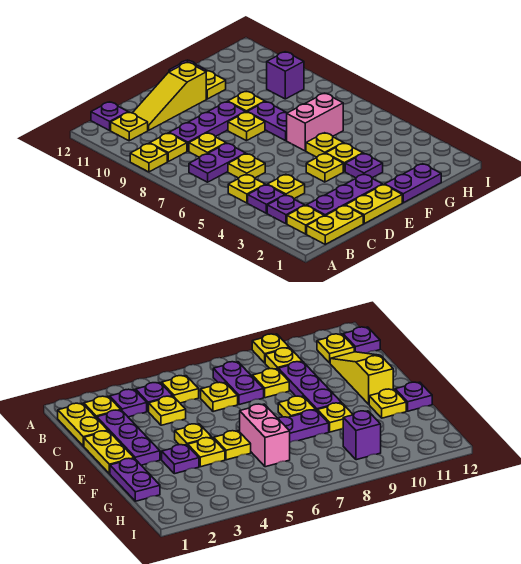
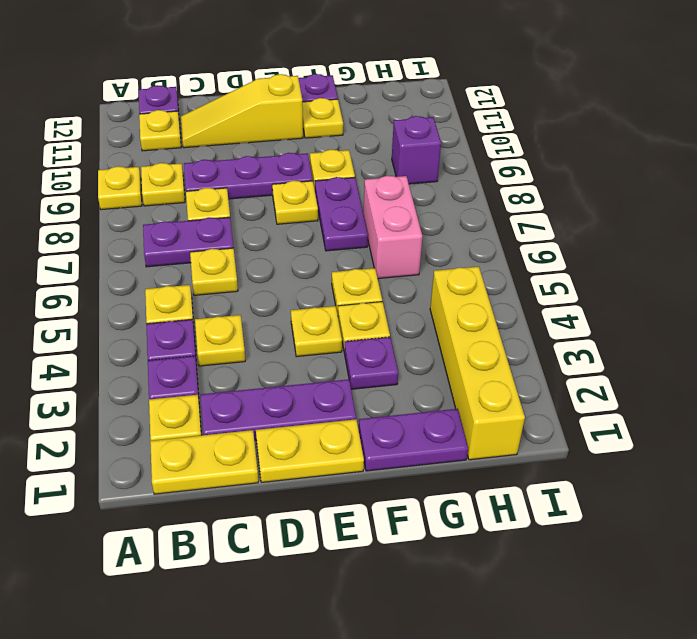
pink 1x2 brick [287,93,343,151] -> pink 1x2 brick turned to [363,176,422,279]
none -> yellow 1x4 brick [430,267,525,460]

